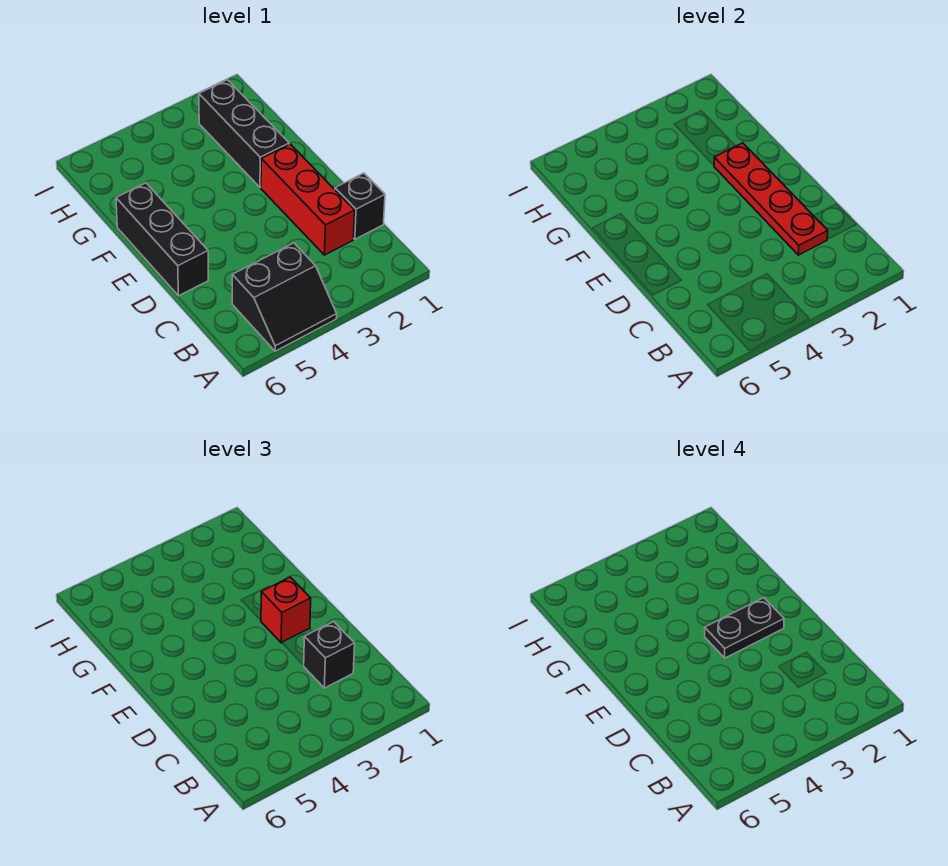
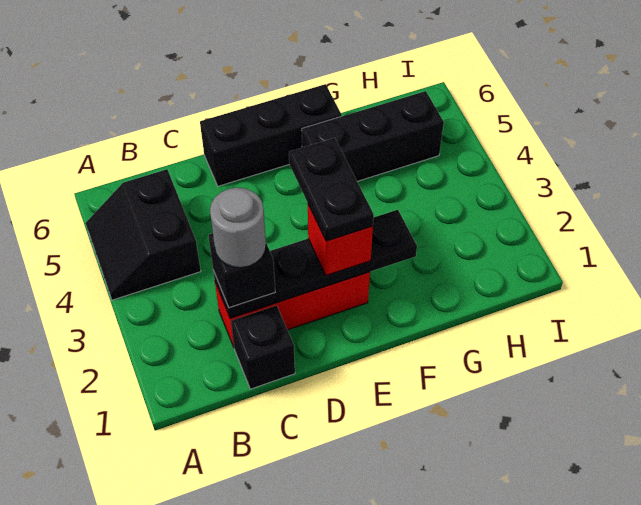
red 1x4 plate [714,143,828,255] -> black 1x4 plate [213,210,417,318]
none -> grey 1x1 round brick [210,188,266,268]
black 1x3 brick [199,80,289,187] -> black 1x3 brick moved to [302,91,444,181]

